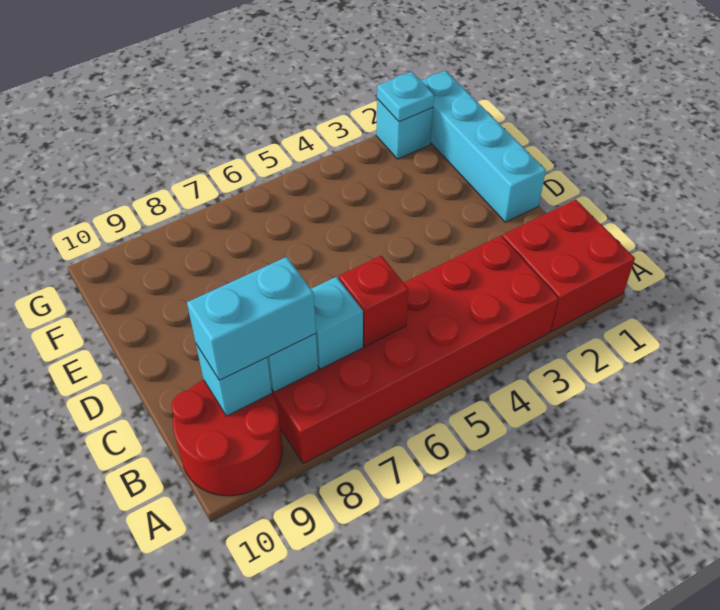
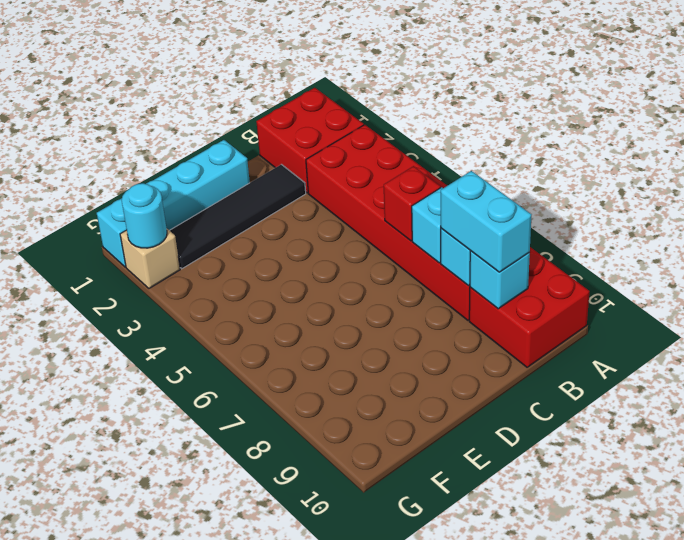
red 2x2 round brick [172,380,283,496] -> red 2x2 brick [469,247,590,367]
none -> black 1x4 tile [169,164,306,269]
cyan 1x1 brick [376,99,433,159] -> tan 1x1 brick [120,229,180,288]
cyan 1x1 plate [377,72,434,122] -> cyan 1x1 round brick [122,183,167,248]

